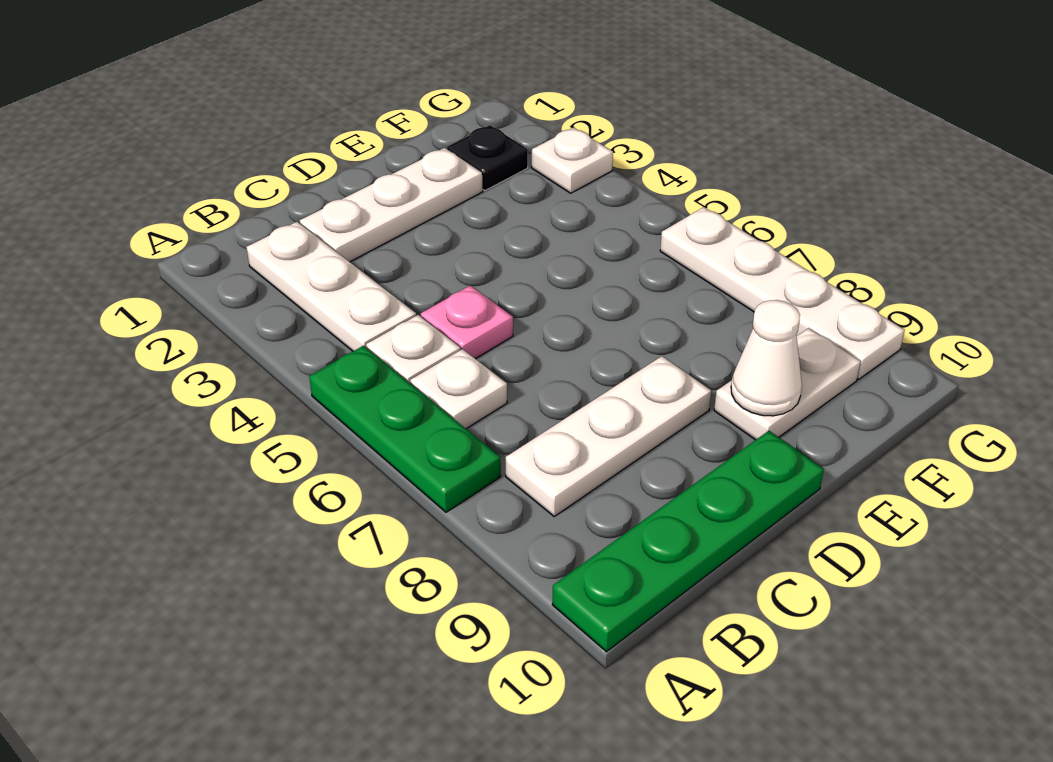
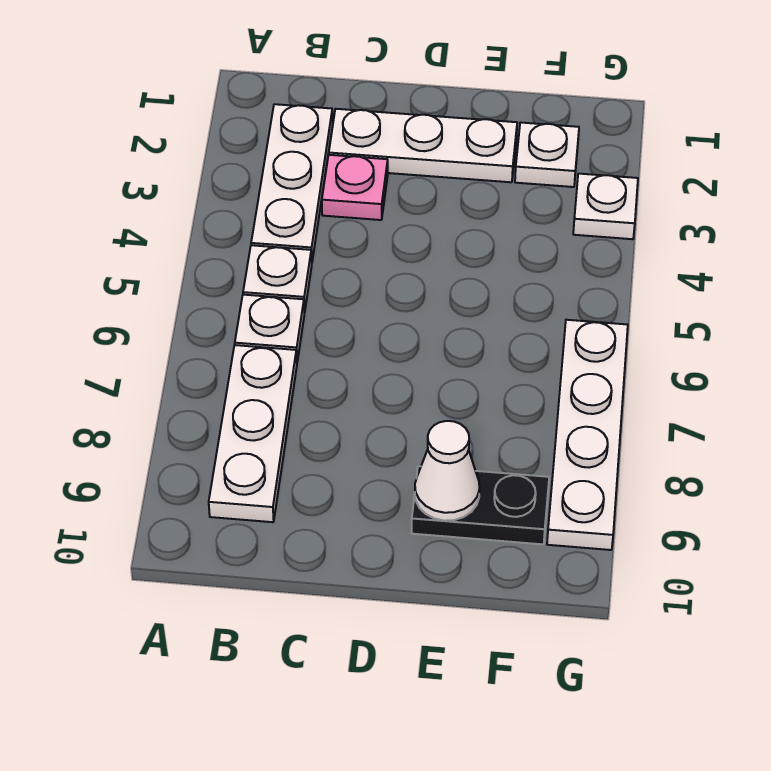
green 1x3 plate [309,346,501,512] -> none
green 1x4 plate [552,431,824,652] -> none
white 1x3 plate [506,356,711,516] -> white 1x3 plate turned to [209,345,297,522]
pink 1x1 plate [421,285,513,359] -> pink 1x1 plate moved to [322,155,388,220]
white 1x2 plate [714,328,861,440] -> black 1x2 plate [412,466,549,544]
black 1x1 plate [447,125,528,191] -> white 1x1 plate [515,123,579,187]

